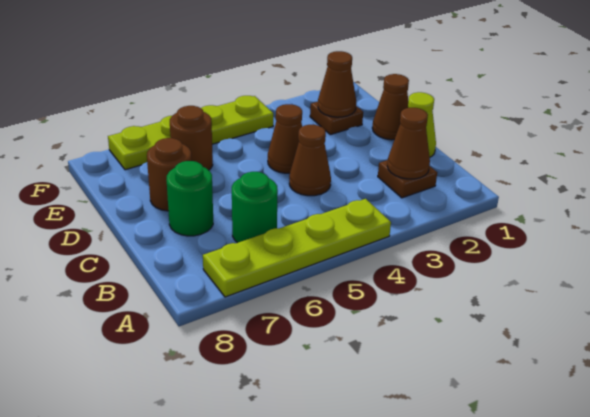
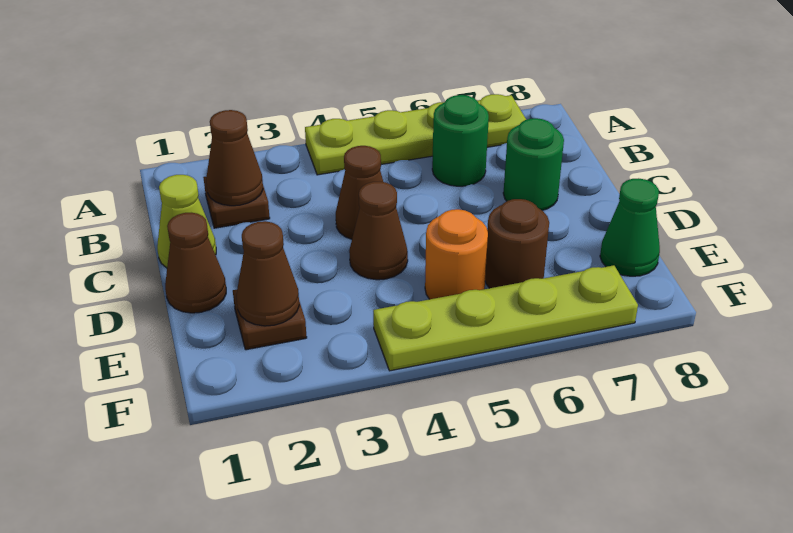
brown 1x1 round brick [147,138,191,211] -> none
none -> orange 1x1 round brick [425,209,488,299]
none -> green 1x1 cone [600,178,660,276]

